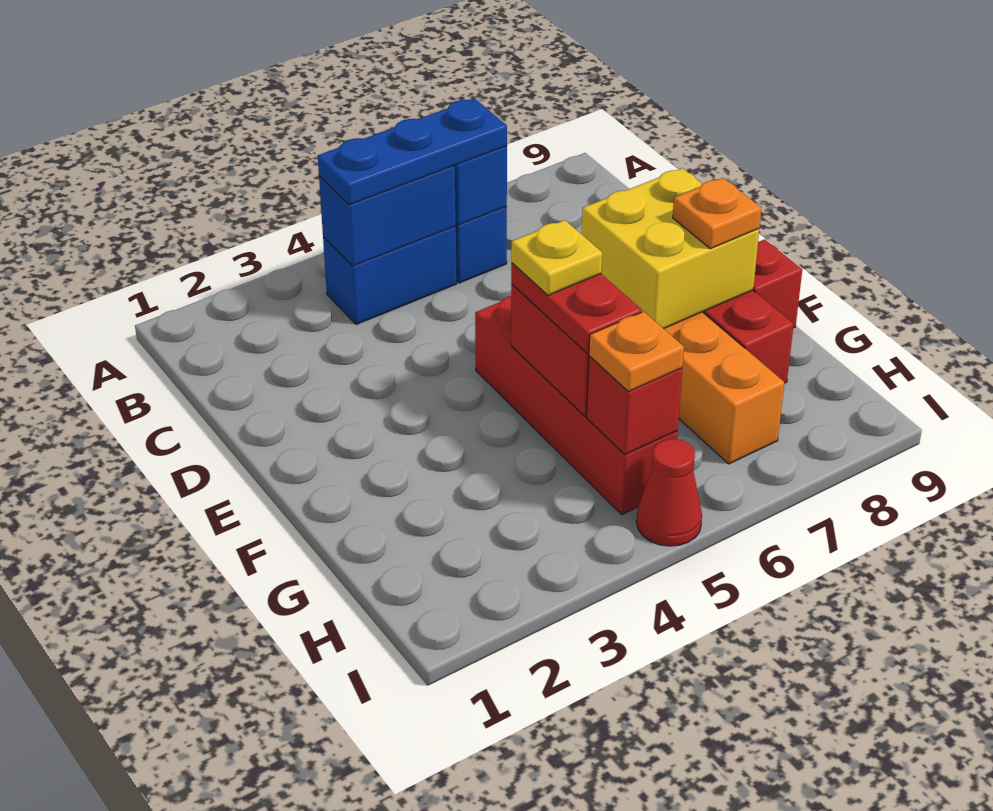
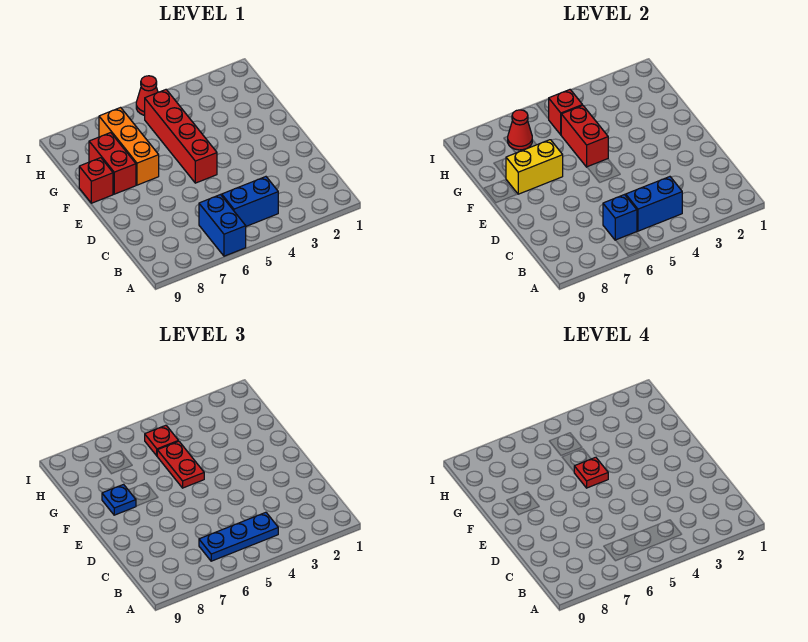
yellow 2x2 brick [582,168,759,329] -> yellow 1x2 brick [506,140,563,194]
yellow 1x1 plate [511,220,602,295] -> red 1x1 plate [574,457,608,488]
orange 1x1 plate [673,178,761,249] -> blue 1x1 plate [102,485,136,515]
orange 1x1 plate [589,311,684,392] -> red 1x1 plate [145,425,178,456]
none -> red 1x1 cone [508,110,532,150]

